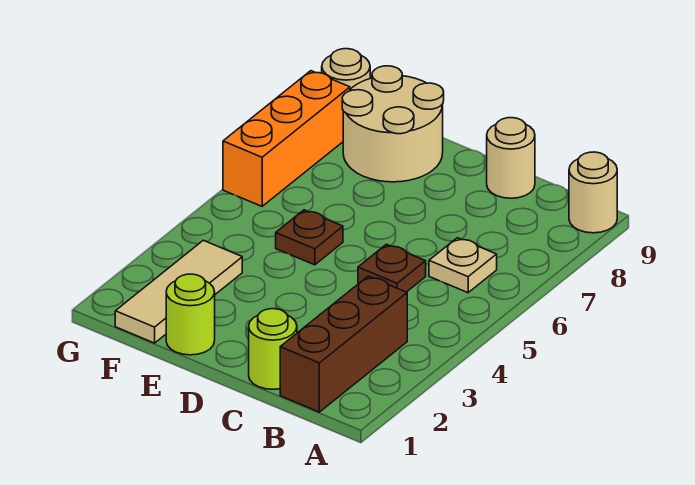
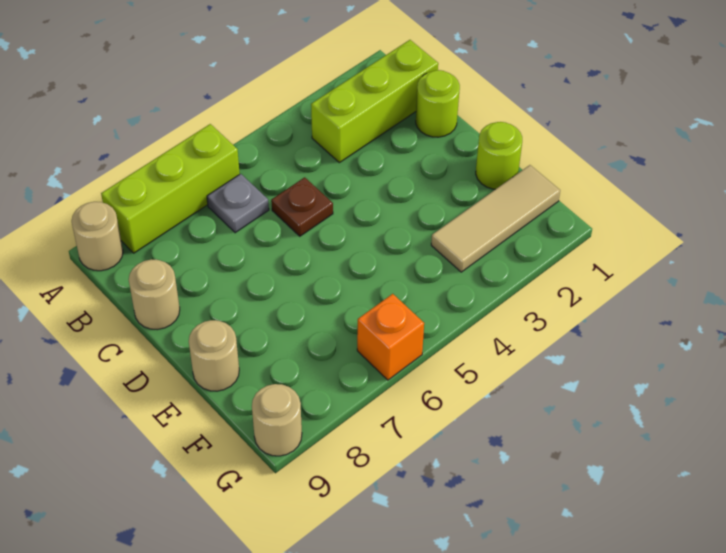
none -> lime 1x3 brick [101,124,240,253]
brown 1x3 brick [280,276,407,412] -> lime 1x3 brick [311,40,438,163]
tan 1x1 plate [429,238,497,293] -> grey 1x1 plate [207,174,269,233]
brown 1x1 plate [276,210,343,265] -> none
tan 2x2 round brick [342,66,444,182] -> tan 1x1 round brick [189,320,239,391]
orange 1x3 brick [223,71,350,206] -> orange 1x1 brick [357,294,424,380]

